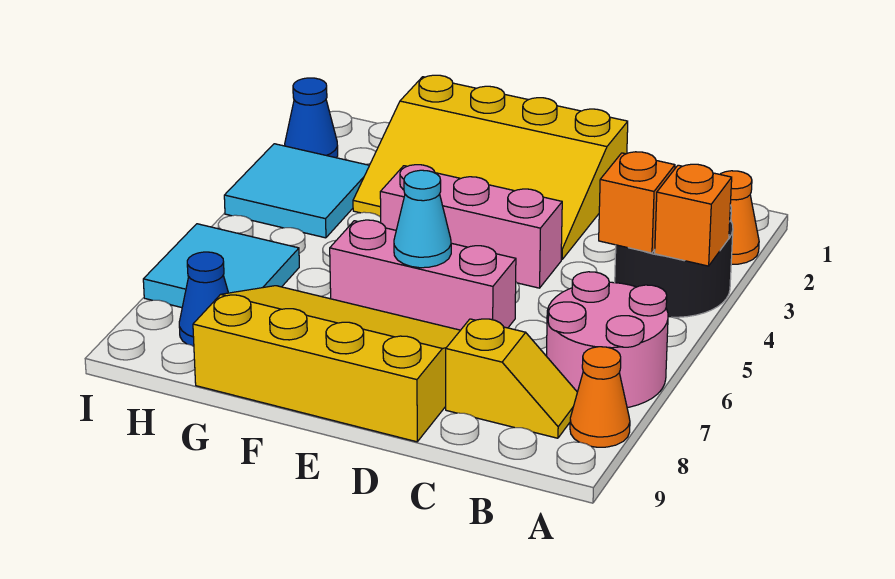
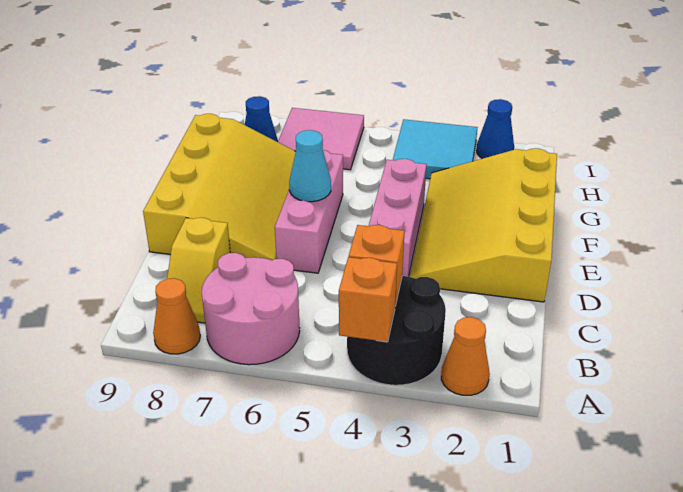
cyan 2x2 tile [143,224,299,308] -> pink 2x2 tile [278,108,364,170]

